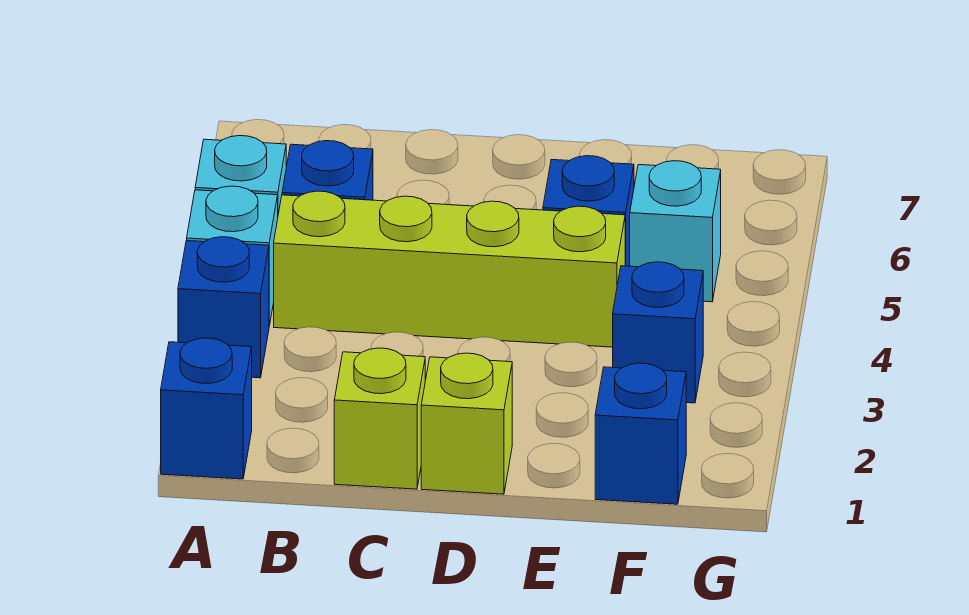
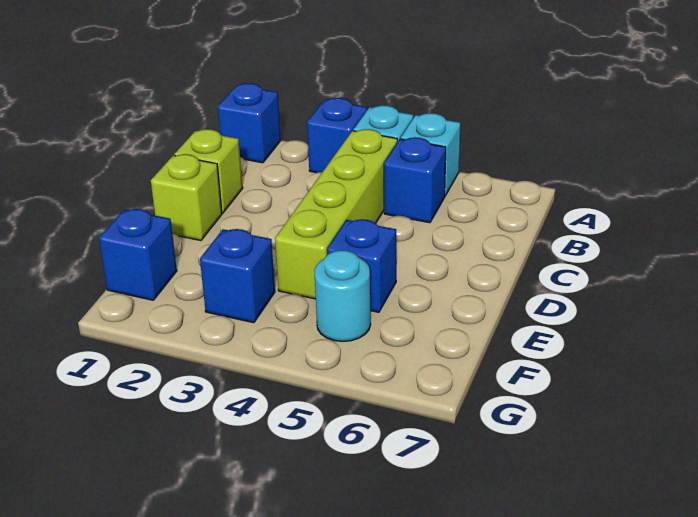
cyan 1x1 brick [630,161,721,302] -> cyan 1x1 round brick [314,250,371,342]

